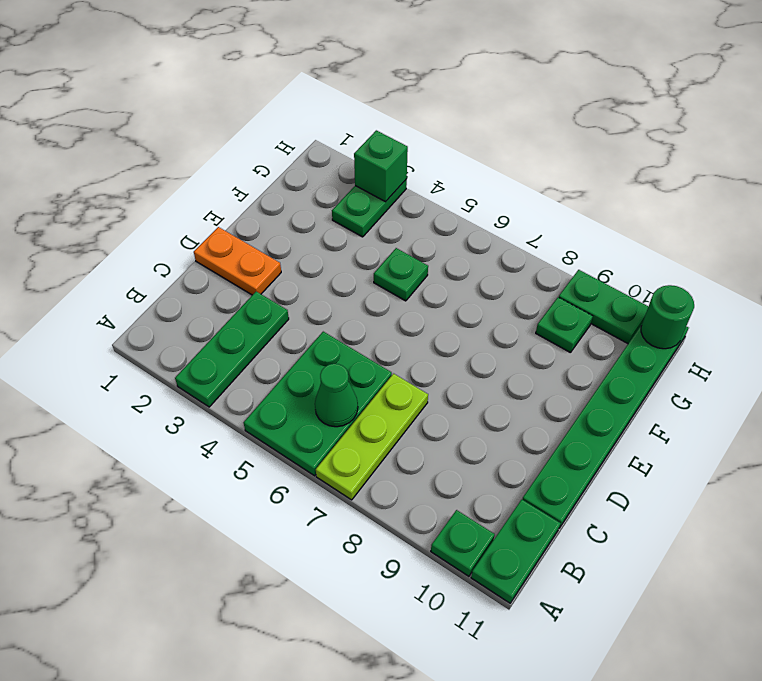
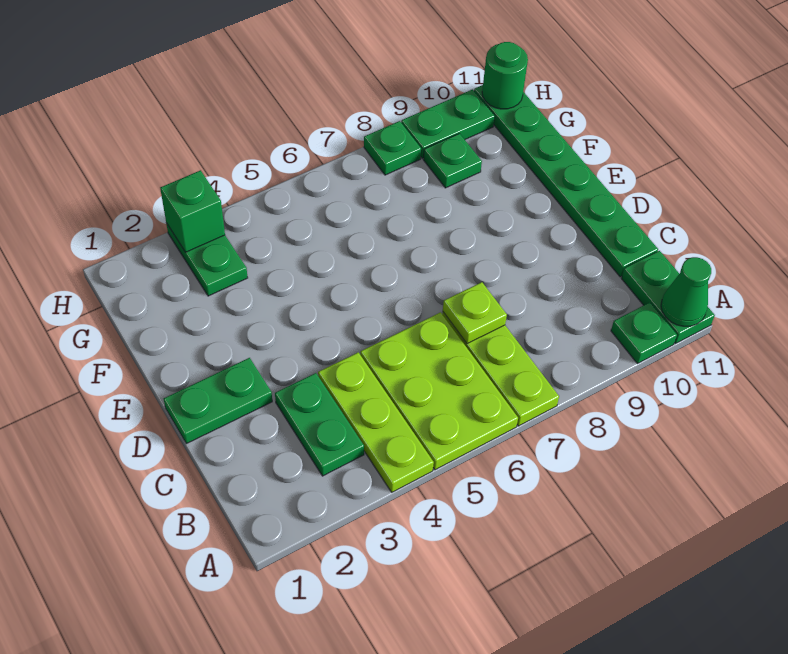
green 1x3 plate [175,291,289,407] -> green 1x2 plate [275,373,364,476]
none -> lime 1x3 plate [318,352,434,492]
green 2x3 plate [244,332,392,476] -> lime 2x3 plate [360,312,518,470]
green 1x1 cone [315,364,358,427] -> green 1x1 cone moved to [661,257,711,326]
none -> lime 1x1 plate [443,282,507,344]
orange 1x2 plate [194,227,281,295] -> green 1x2 plate [164,358,272,444]
green 1x1 plate [374,248,428,301] -> green 1x1 plate moved to [364,121,421,175]

